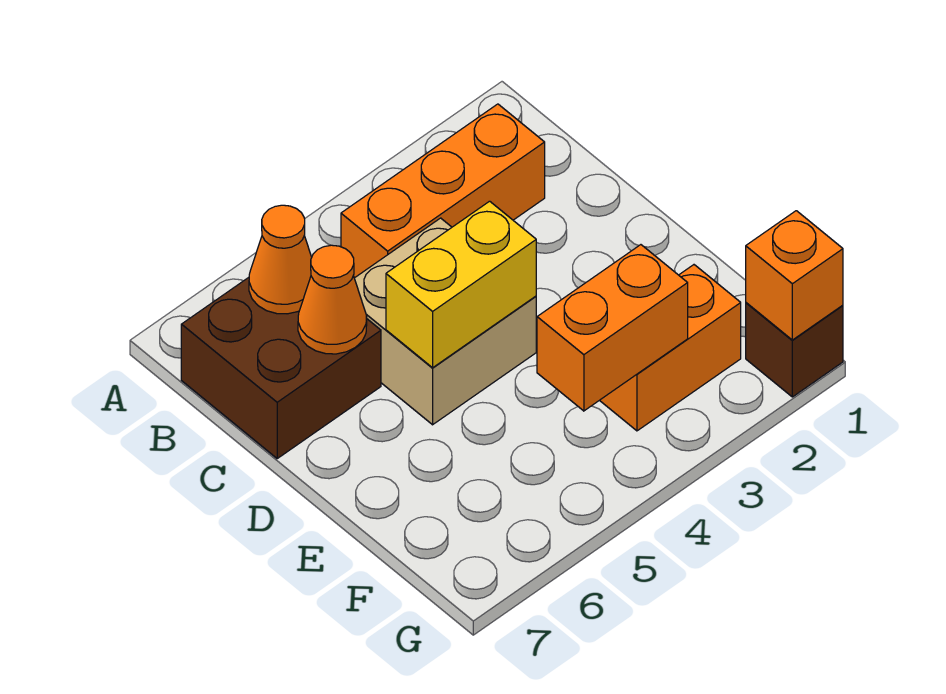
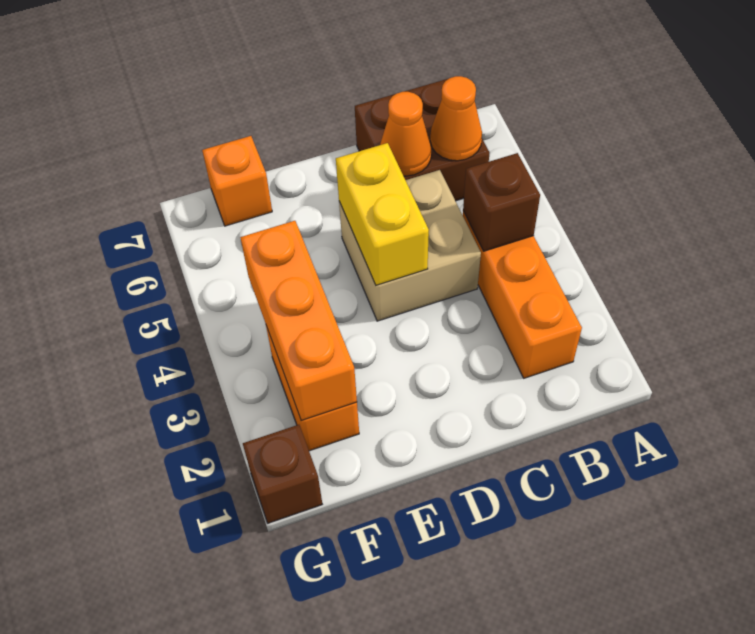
none -> brown 1x1 brick [463,153,540,251]
orange 1x2 brick [537,245,688,411] -> orange 1x3 brick [240,221,357,421]
orange 1x1 brick [746,211,843,340] -> orange 1x1 brick moved to [202,136,272,226]

